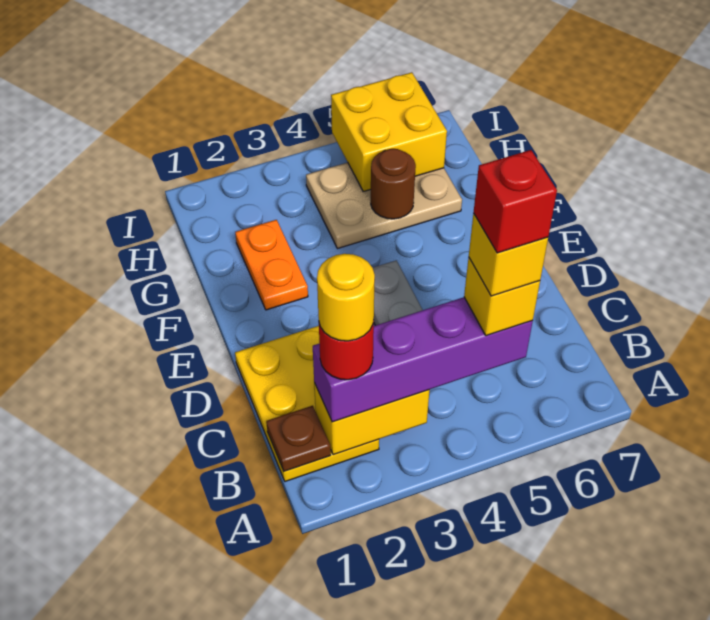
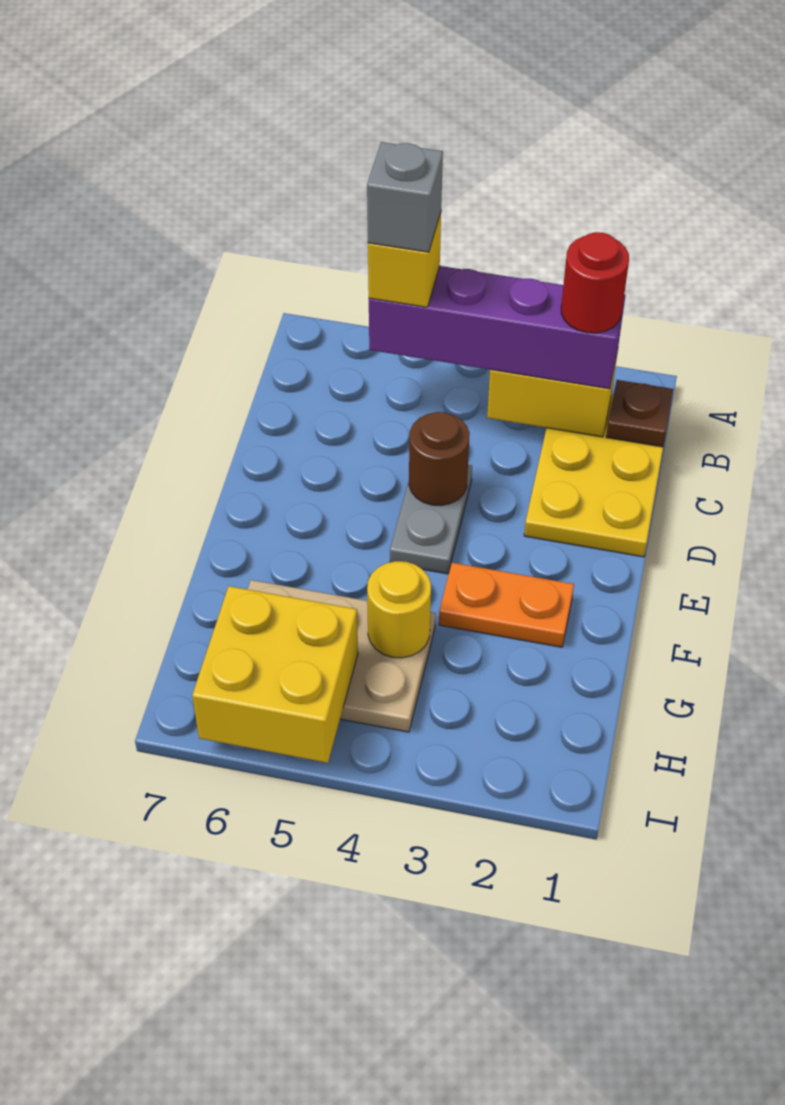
yellow 1x1 round brick [317,254,375,341] -> yellow 1x1 round brick moved to [367,561,431,658]
yellow 1x1 brick [469,213,548,296] -> grey 1x1 brick [367,142,443,252]
red 1x1 brick [474,150,557,253] -> none
orange 1x2 plate [235,220,308,310] -> orange 1x2 plate turned to [439,563,574,647]
brown 1x1 round brick [371,149,416,219] -> brown 1x1 round brick moved to [409,412,470,506]

